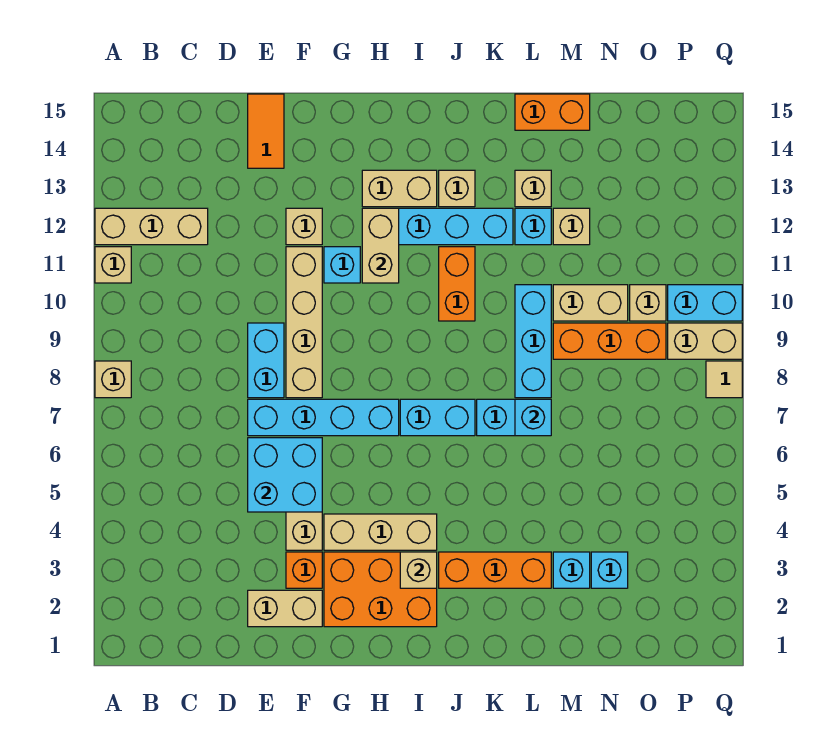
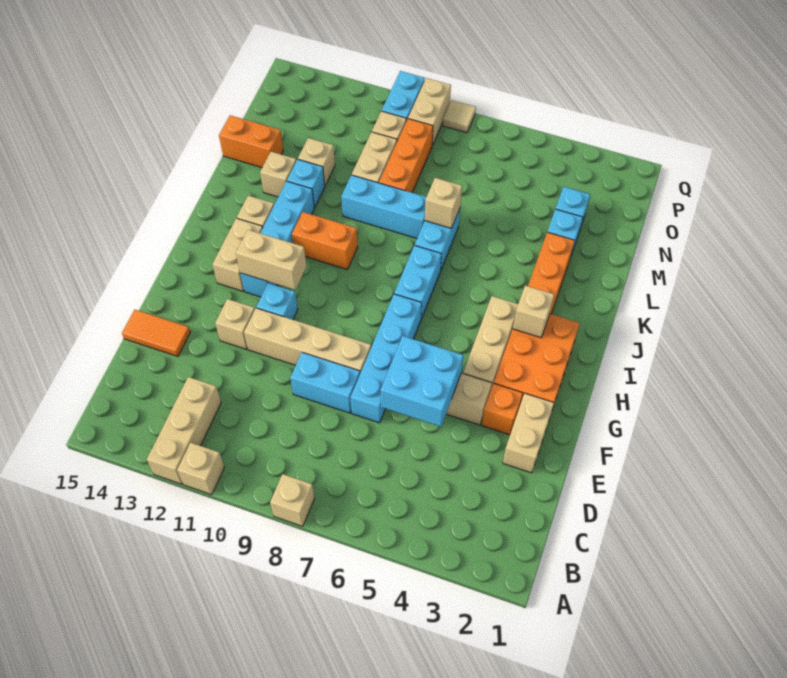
cyan 1x1 brick [515,399,551,436] -> tan 1x1 brick [425,178,462,229]
orange 1x2 brick [515,94,590,130] -> orange 1x2 brick turned to [219,115,283,167]

